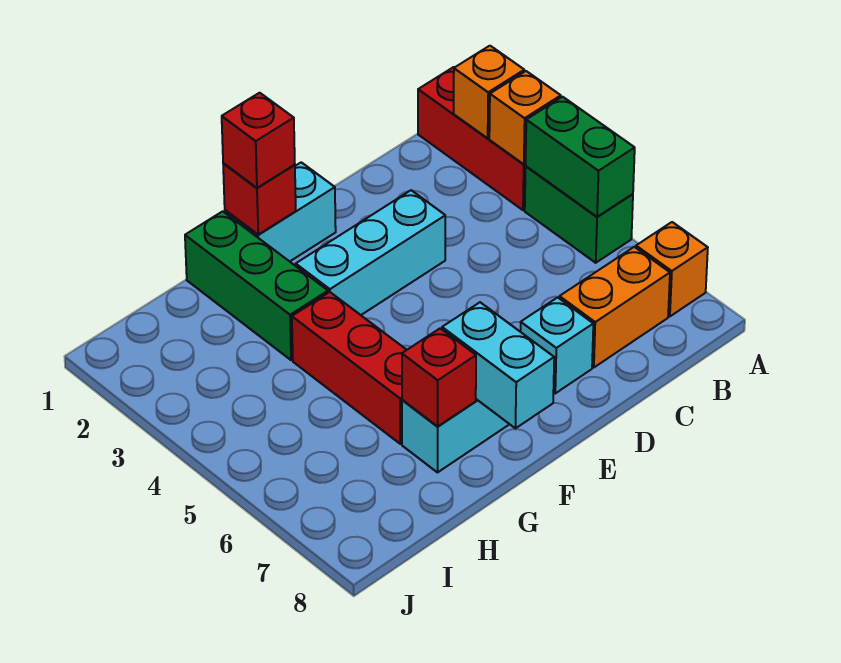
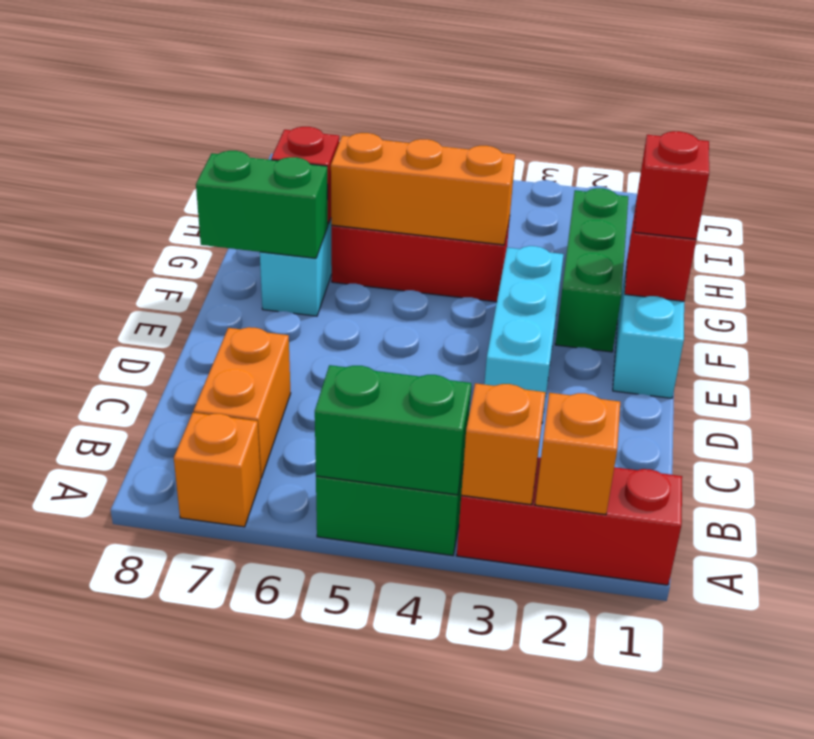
cyan 1x1 brick [521,297,593,393] -> none
cyan 1x2 brick [442,302,554,428] -> green 1x2 brick [196,151,328,258]
green 1x3 brick [185,211,328,360] -> green 1x3 brick turned to [555,188,628,352]
none -> orange 1x3 brick [331,133,515,245]

